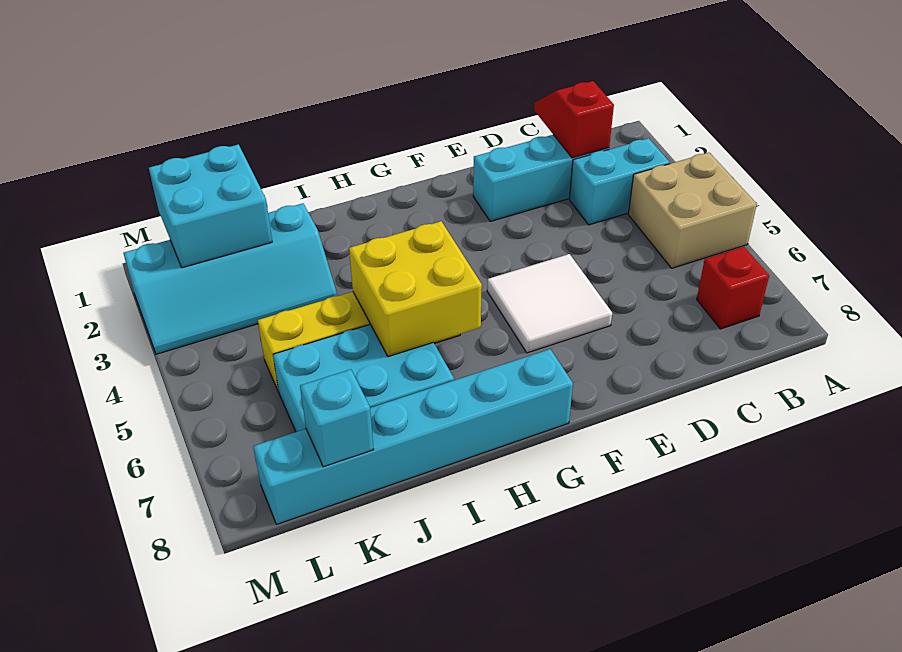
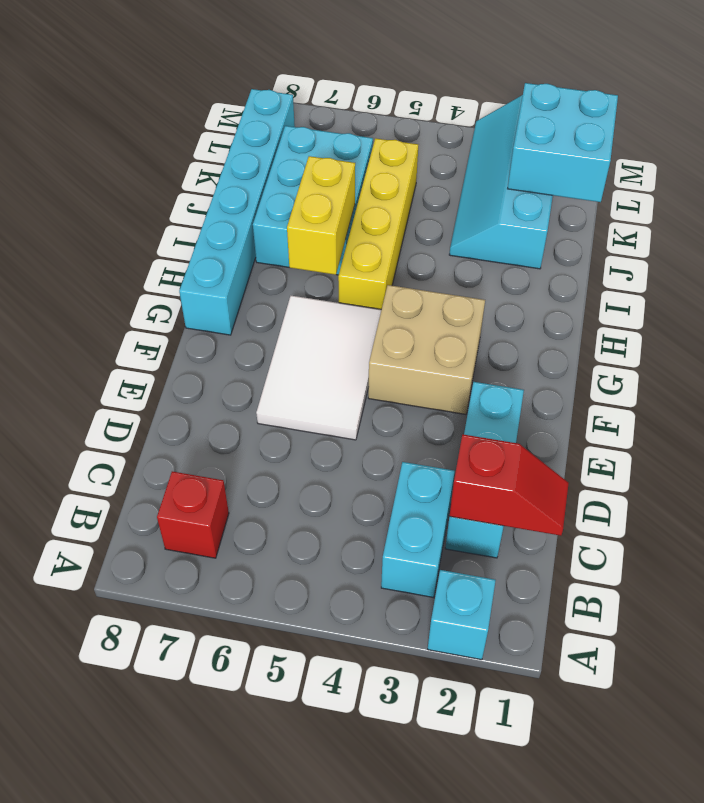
tan 2x2 brick [628,153,757,268] -> tan 2x2 brick moved to [368,285,485,414]
white 2x2 tile [487,254,612,353] -> white 2x3 tile [256,296,381,440]
yellow 2x2 brick [349,221,482,357] -> yellow 1x2 brick [287,156,355,275]
cyan 1x1 brick [300,369,374,467] -> cyan 1x1 brick moved to [428,570,496,660]

